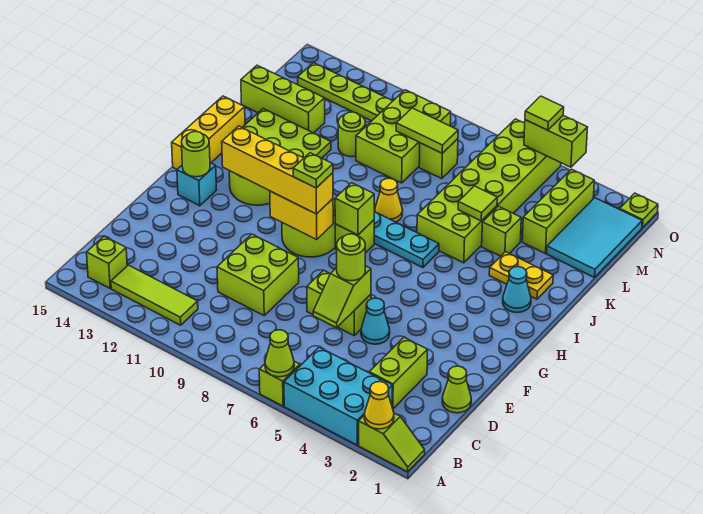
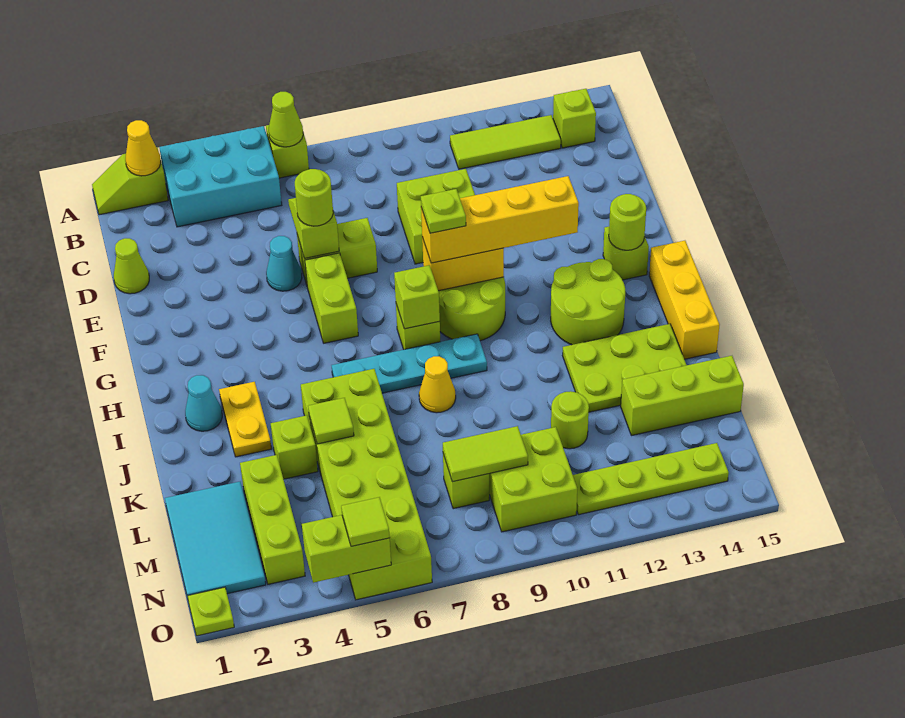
lime 1x2 brick [369,338,428,409] -> lime 1x2 brick moved to [305,253,358,343]
cyan 1x1 brick [177,163,216,206] -> lime 1x1 brick [603,226,649,280]
yellow 1x2 plate [489,252,553,299] -> yellow 1x2 plate turned to [219,382,271,457]
lime 2x3 brick [356,90,451,183] -> lime 2x2 brick [489,427,577,532]

